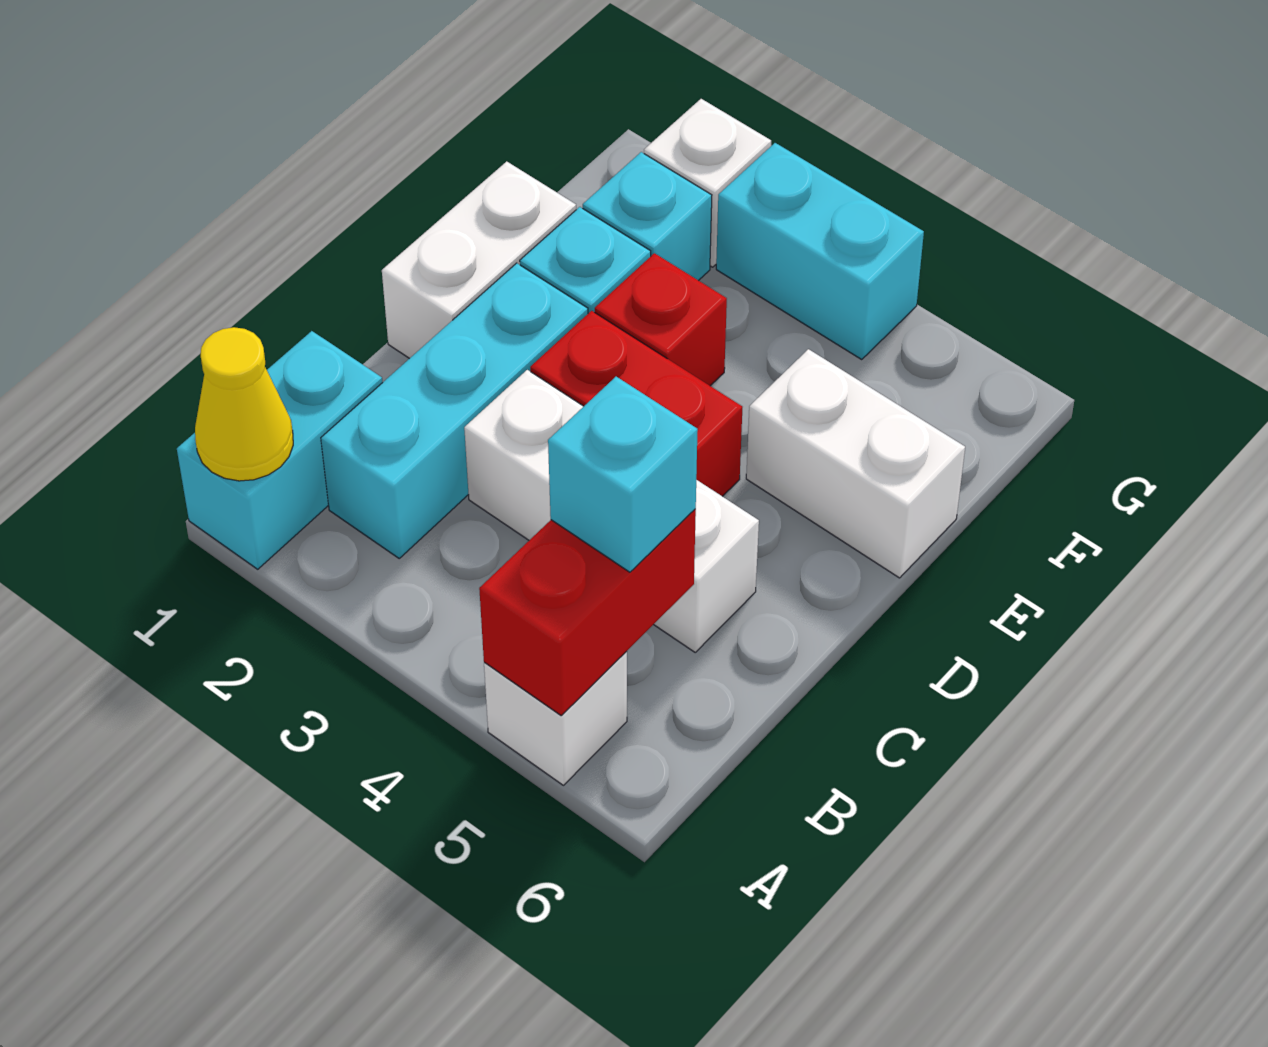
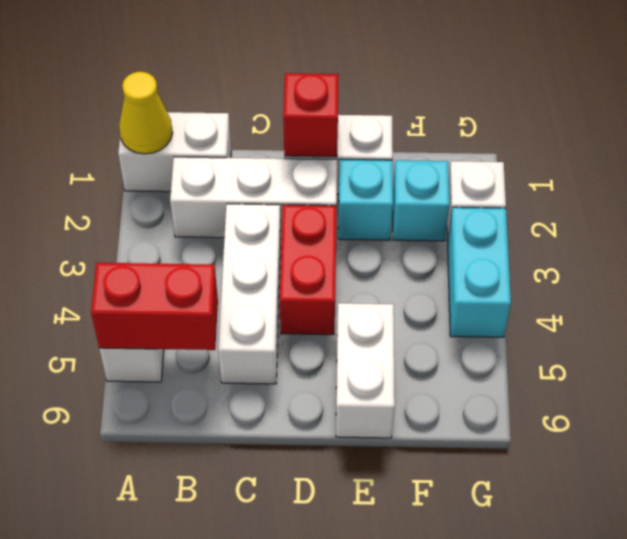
cyan 1x2 brick [177,331,383,569] -> white 1x2 brick [118,112,231,192]
cyan 1x3 brick [321,263,588,558] -> white 1x3 brick [170,157,337,239]
cyan 1x1 brick [548,377,698,572] -> none
red 1x1 brick [595,253,727,386] -> red 1x1 brick moved to [283,73,339,157]

